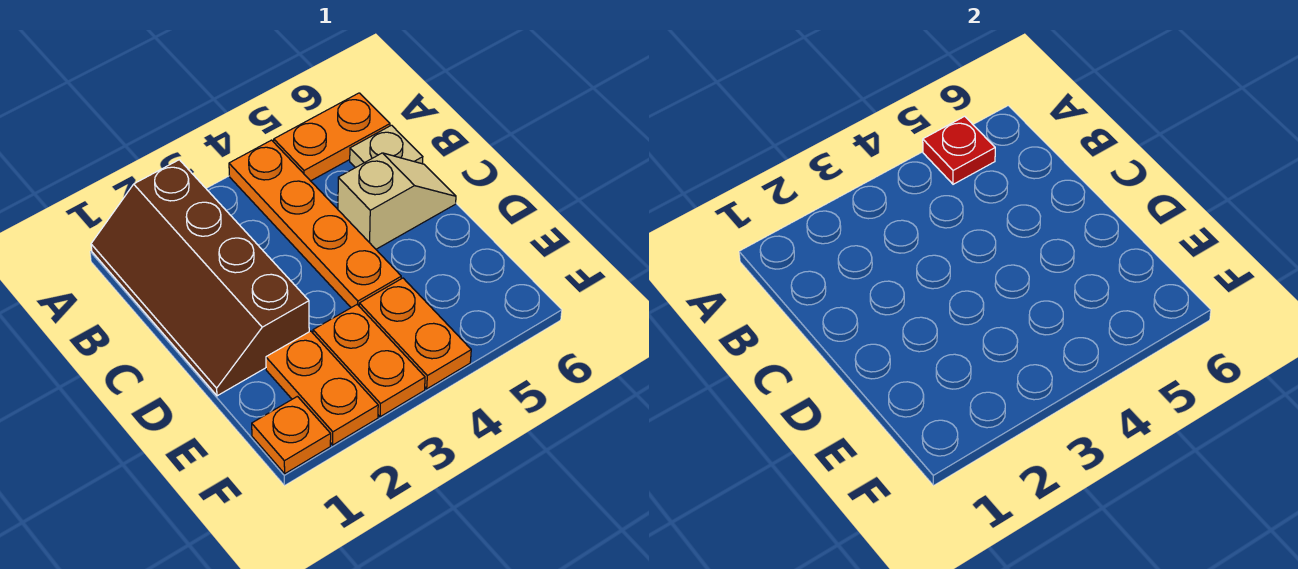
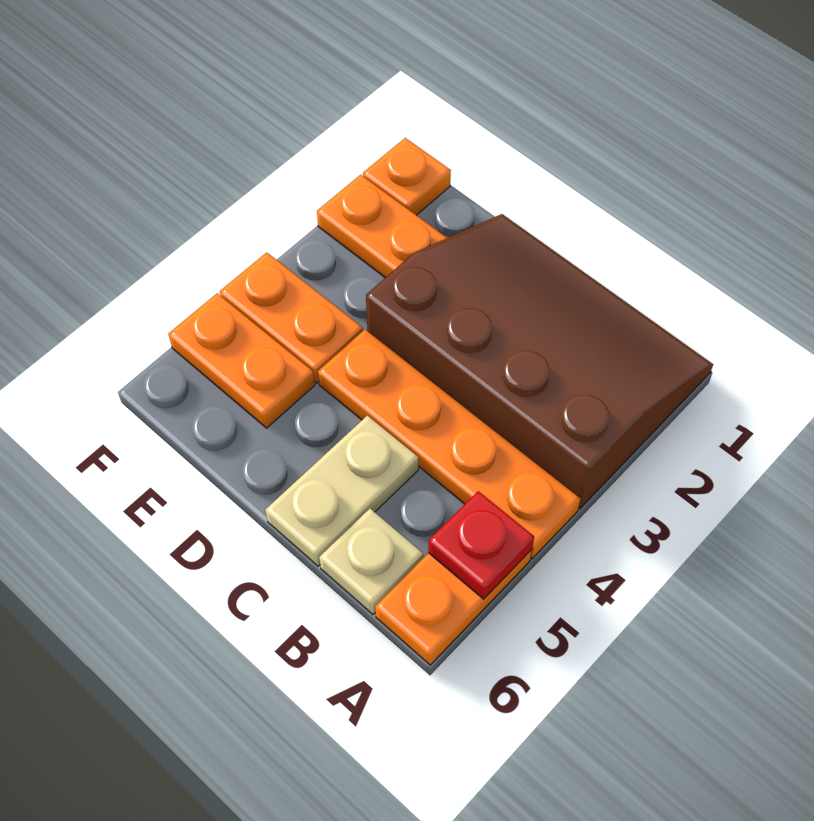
brown 2x4 slope [91,160,309,396] -> brown 3x4 slope [366,214,713,509]
tan 1x2 slope [338,153,456,249] -> tan 1x2 plate [265,416,418,566]
orange 1x2 plate [313,304,425,417] -> orange 1x2 plate moved to [168,293,315,428]

